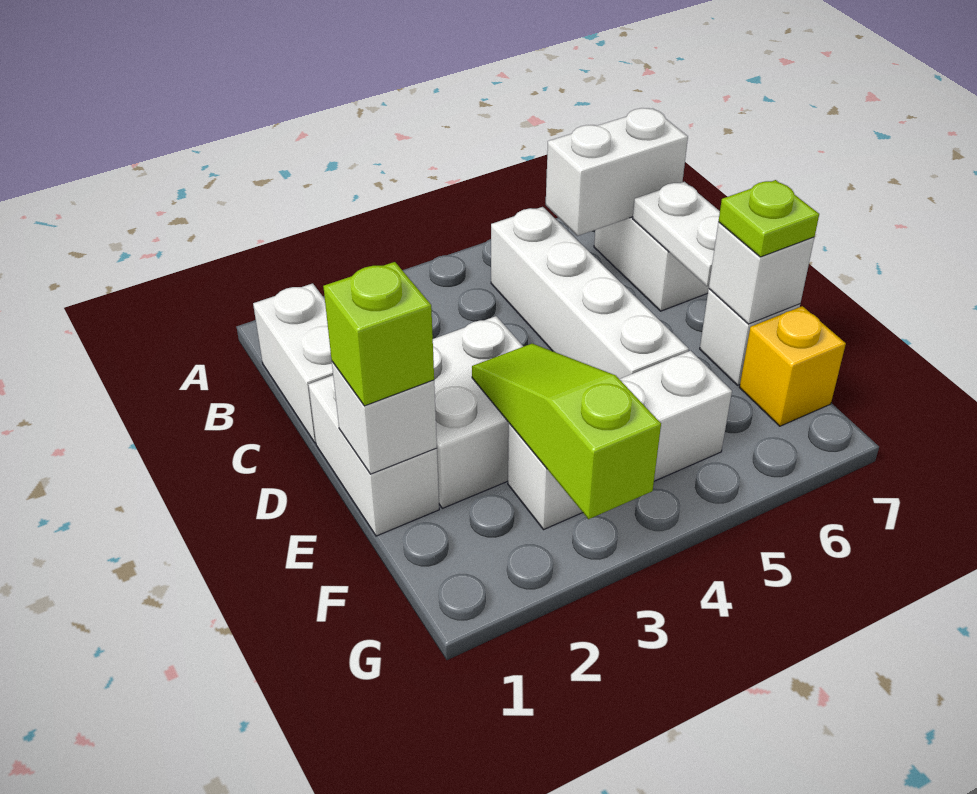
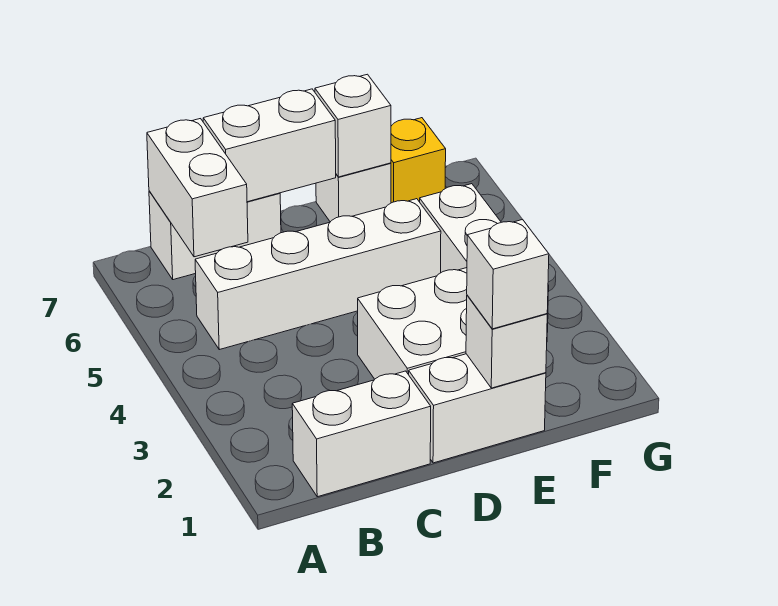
white 1x2 plate [633,182,720,286] -> white 1x2 brick [203,89,336,202]
lime 1x1 brick [323,262,434,406] -> white 1x1 brick [467,220,549,329]
lime 1x3 slope [472,344,661,519] -> none
lime 1x1 plate [718,180,819,257] -> none

